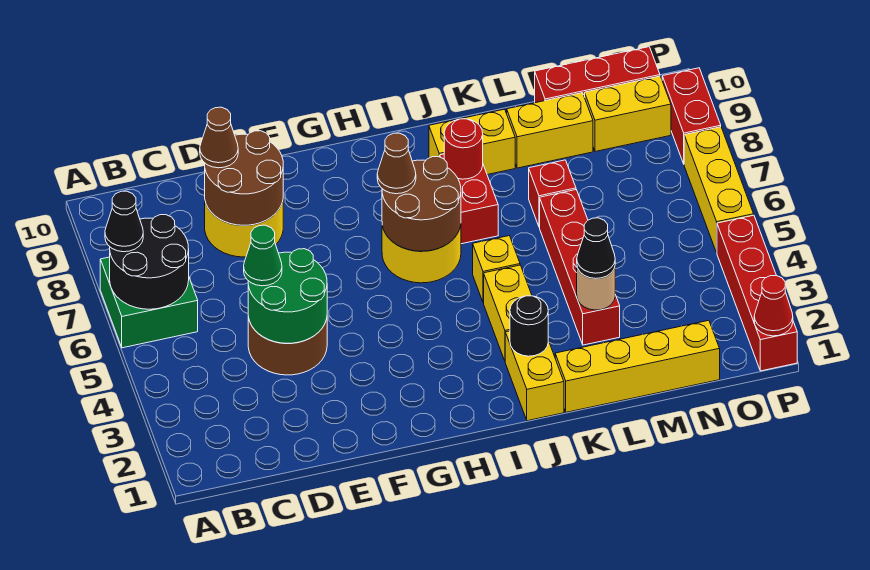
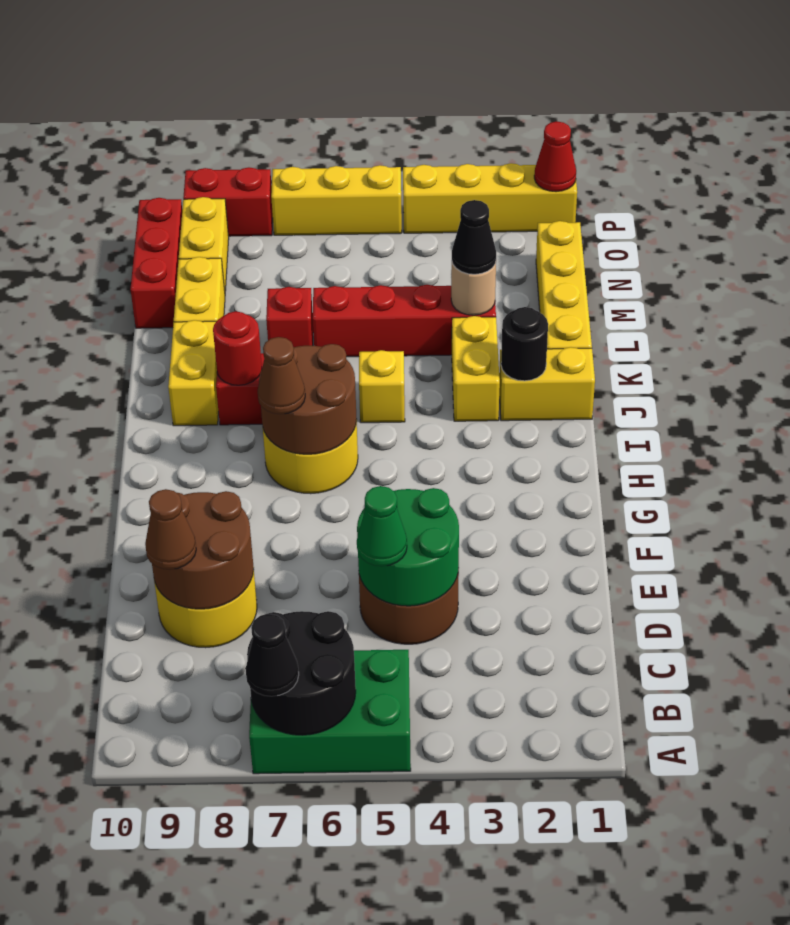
green 2x2 brick [100,257,198,348] -> green 2x3 brick [249,650,411,774]
yellow 1x2 brick [484,265,532,361] -> yellow 1x2 brick turned to [452,316,500,421]
red 1x4 brick [717,215,797,371] -> yellow 1x4 brick [403,163,577,233]

